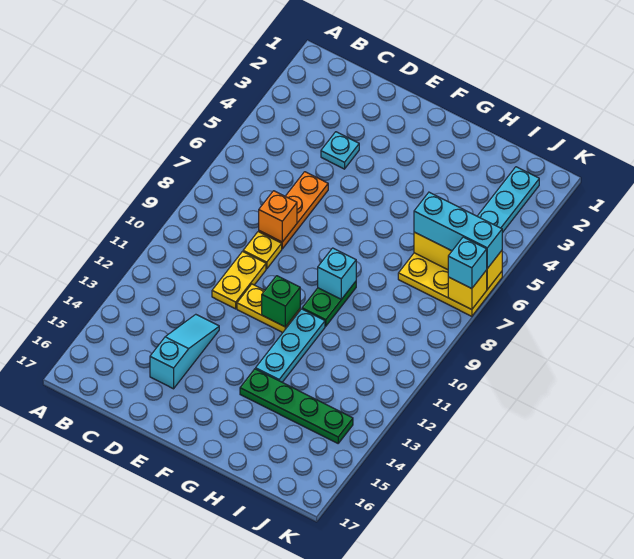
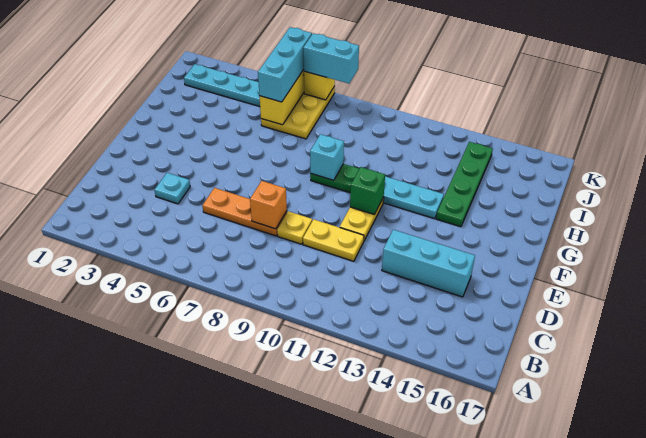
cyan 1x3 slope [150,314,219,389] -> cyan 1x3 brick [382,230,475,297]
cyan 1x1 brick [448,237,487,289] -> cyan 1x2 brick [303,33,359,83]

